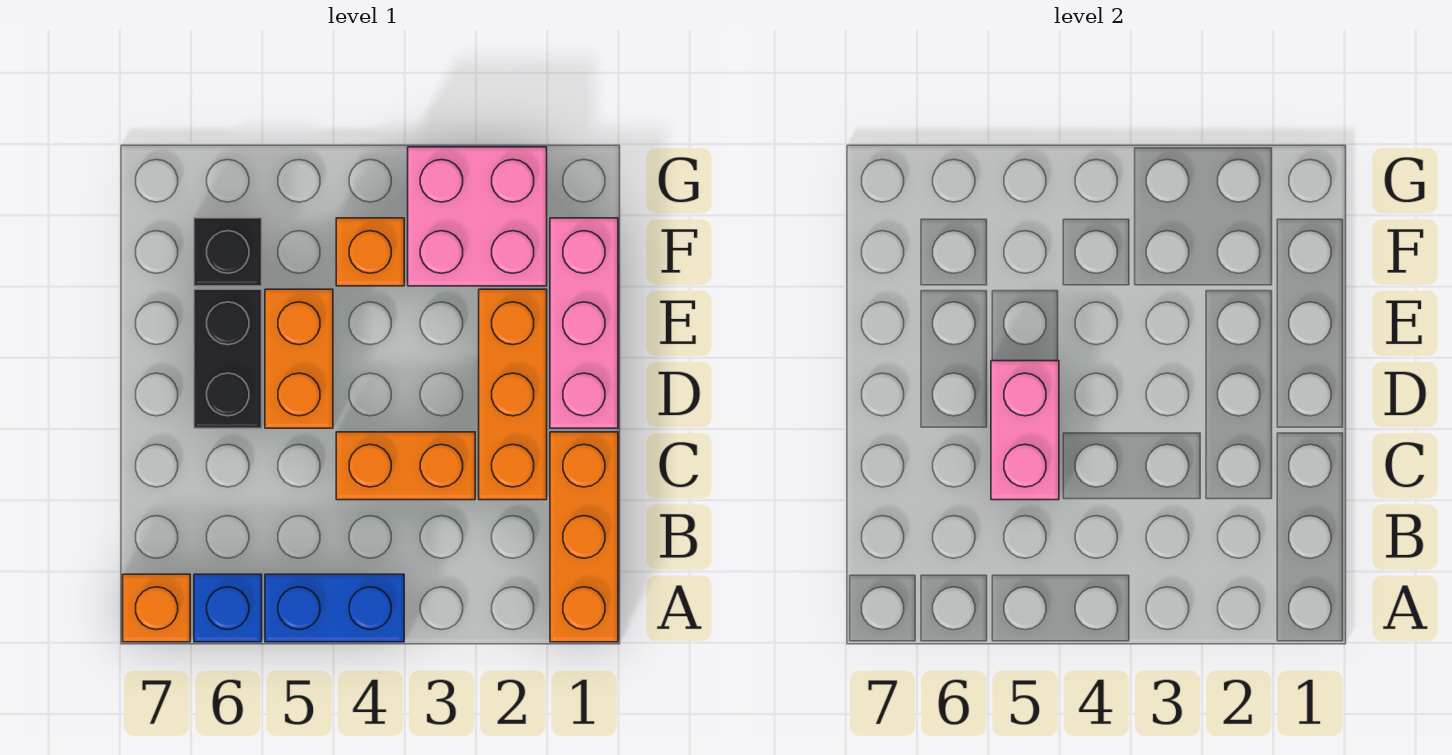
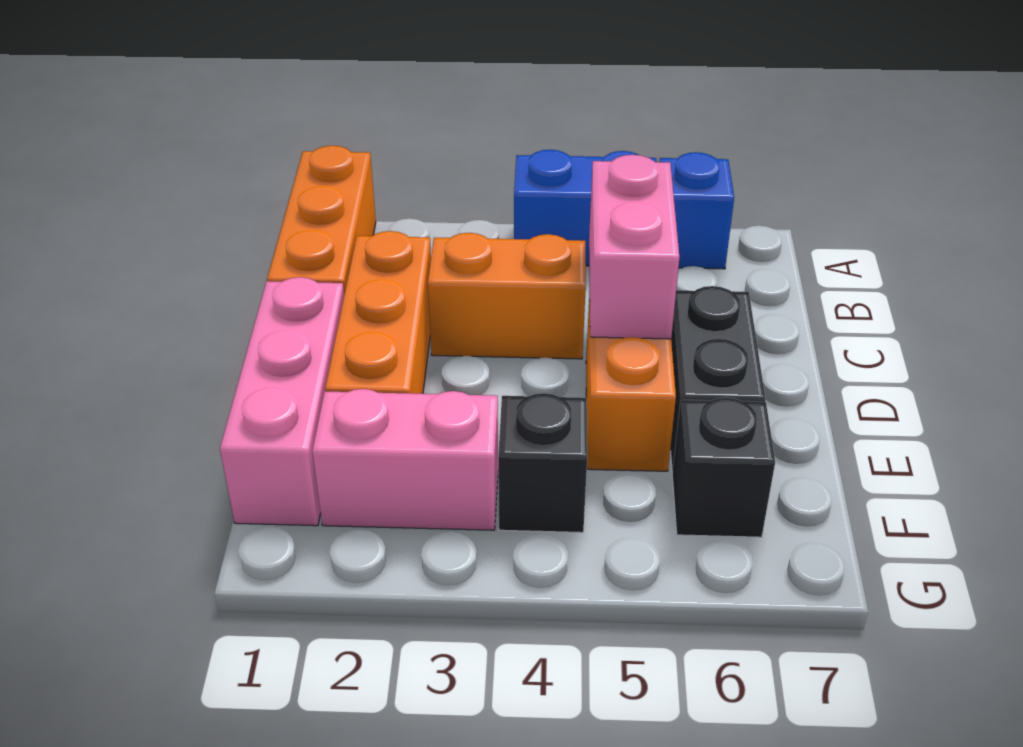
orange 1x1 brick [123,574,190,642] -> none
pink 2x2 brick [408,147,547,286] -> pink 1x2 brick [312,389,498,530]
orange 1x1 brick [336,218,404,286] -> black 1x1 brick [498,393,587,533]

